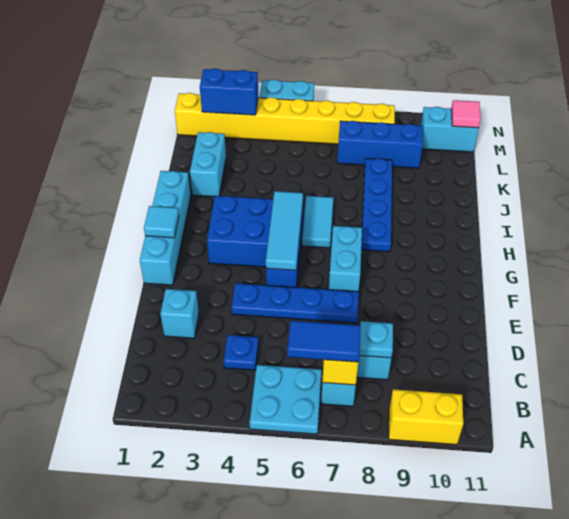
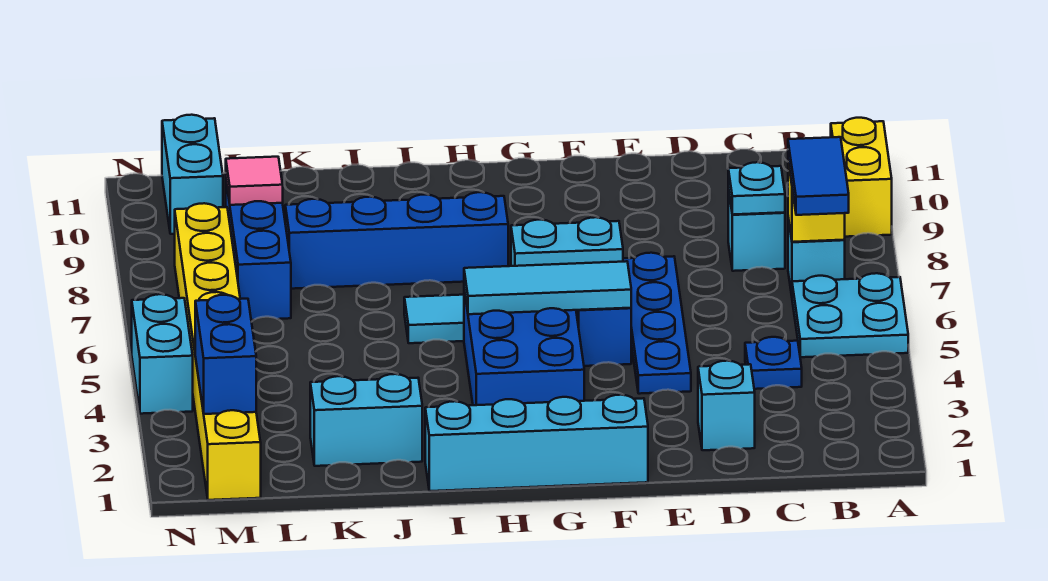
cyan 1x1 tile [144,206,179,238] -> none
blue 1x4 plate [361,158,392,252] -> blue 1x4 brick [285,192,508,289]
pink 1x1 tile [451,100,481,128] -> pink 1x1 tile moved to [226,157,283,205]

